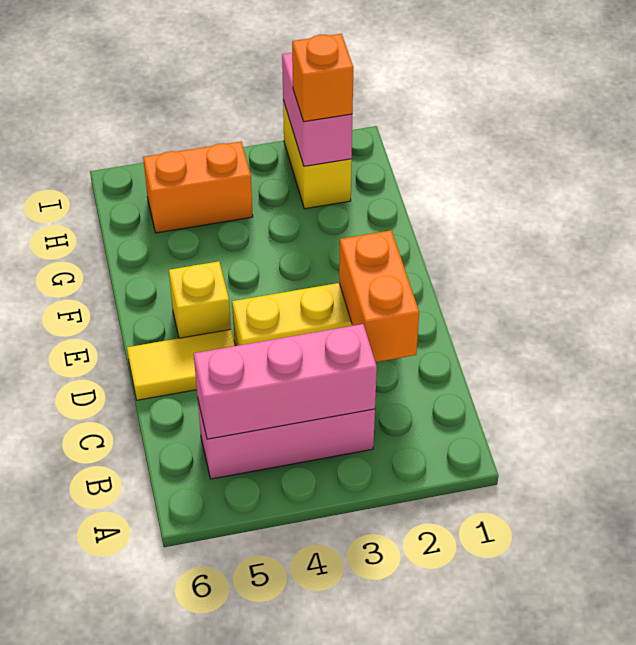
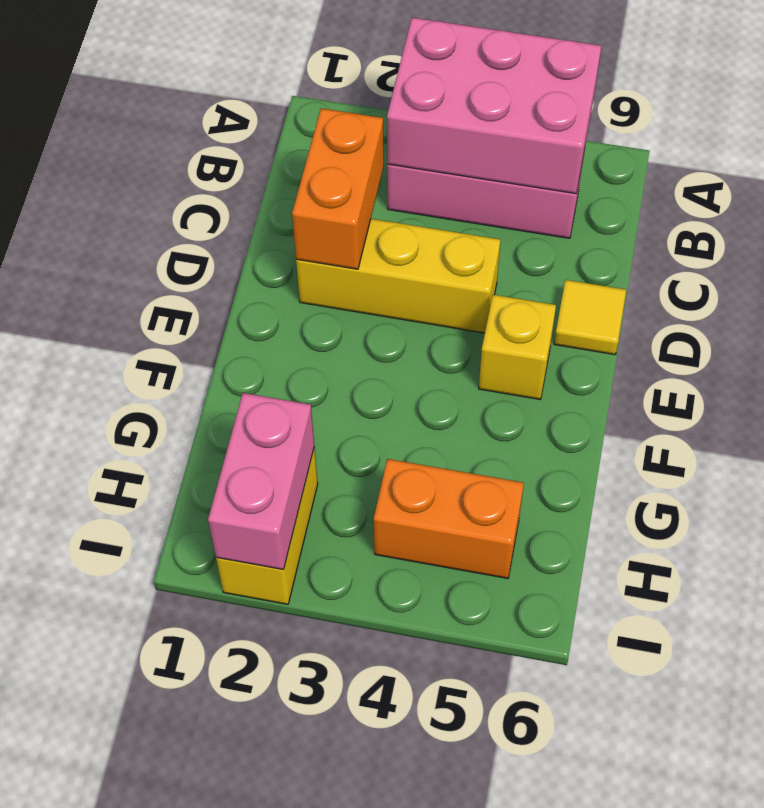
pink 1x3 brick [194,324,377,439] -> pink 2x3 brick [387,18,601,194]
yellow 1x2 tile [127,329,235,400] -> yellow 1x1 tile [554,280,626,355]
orange 1x1 brick [292,34,353,122] -> none

